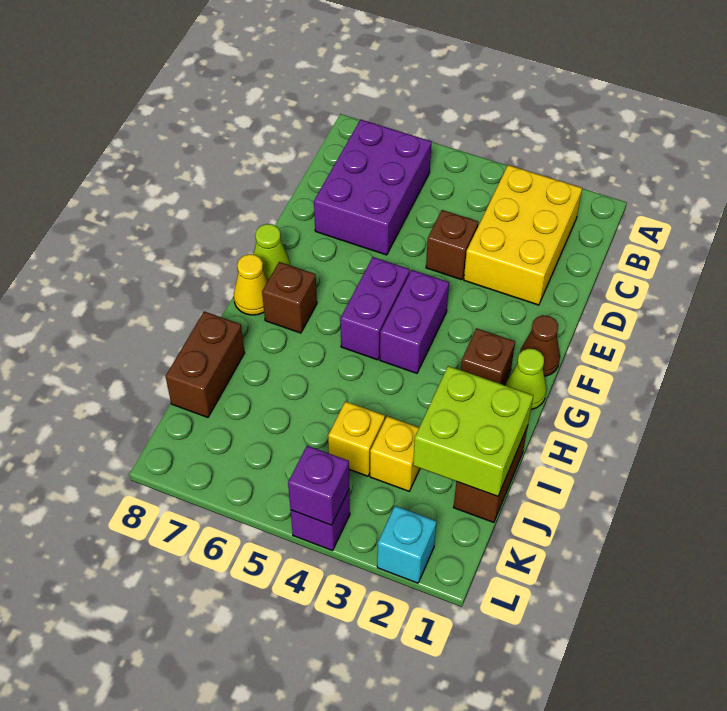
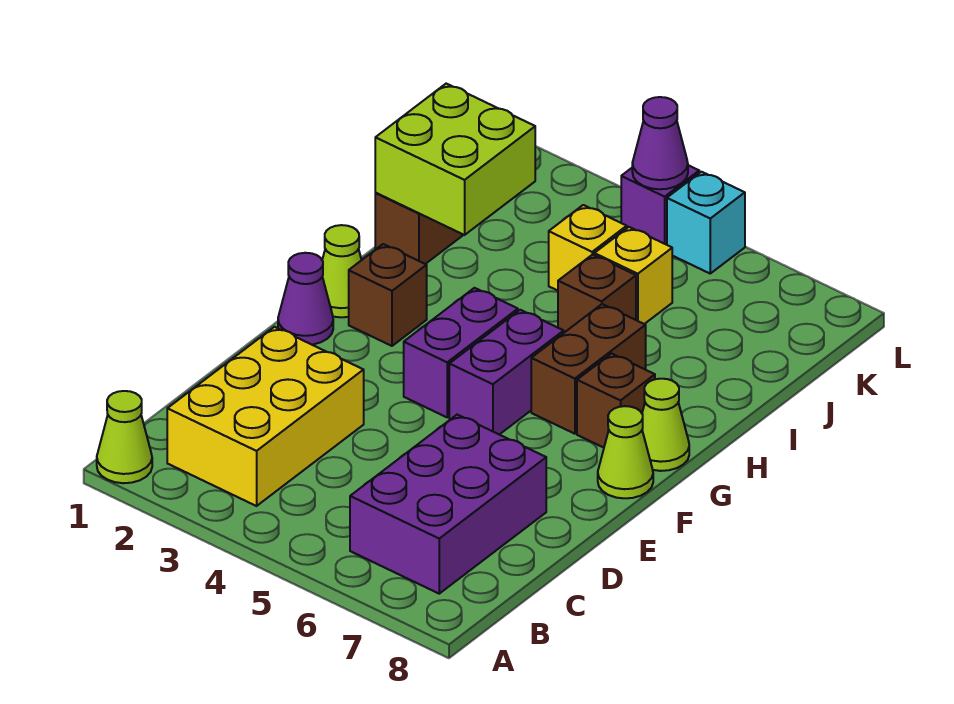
none -> lime 1x1 cone [97,391,152,483]
brown 1x1 brick [426,210,478,280] -> brown 1x1 brick moved to [558,254,636,333]
brown 1x1 cone [520,315,560,376] -> purple 1x1 cone [278,253,333,345]
yellow 1x1 cone [234,254,268,315] -> lime 1x1 cone [642,379,689,471]
brown 1x2 brick [166,312,244,417] -> brown 1x2 brick moved to [531,304,646,434]
yellow 1x1 brick [370,416,420,491] -> yellow 1x1 brick moved to [594,227,672,324]
cyan 1x1 brick [377,506,437,583] -> cyan 1x1 brick moved to [667,172,745,273]
purple 1x1 brick [288,446,349,525] -> purple 1x1 cone [632,97,688,189]

